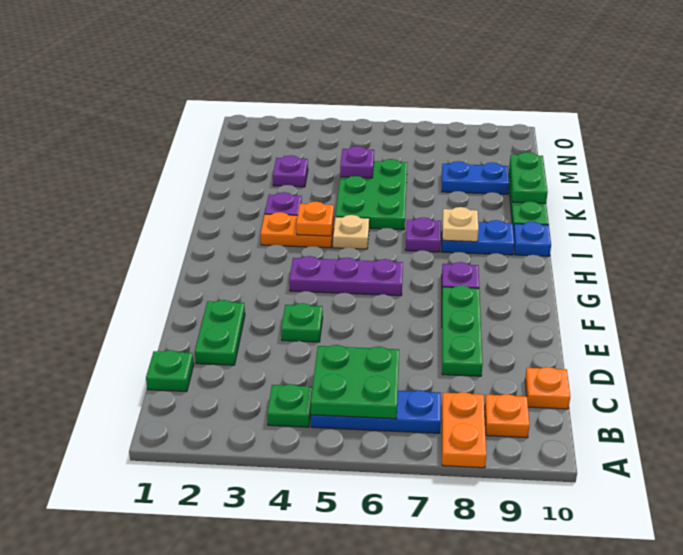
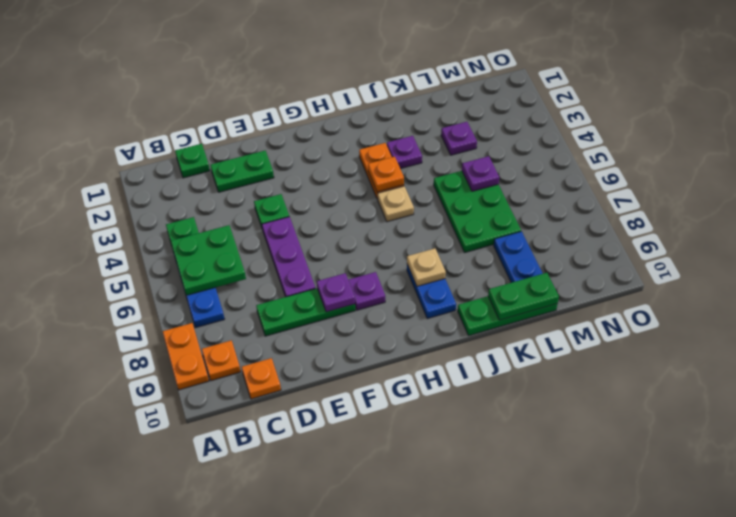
orange 1x2 plate [442,392,486,468] -> orange 1x2 plate turned to [163,323,209,390]
purple 1x3 plate [289,256,403,296] -> purple 1x3 plate moved to [262,217,315,297]
purple 1x1 plate [405,218,441,252] -> purple 1x1 plate moved to [317,273,355,312]
blue 1x1 plate [513,222,551,256] -> none
green 2x3 plate [336,159,407,230] -> green 2x3 plate turned to [434,171,521,253]

